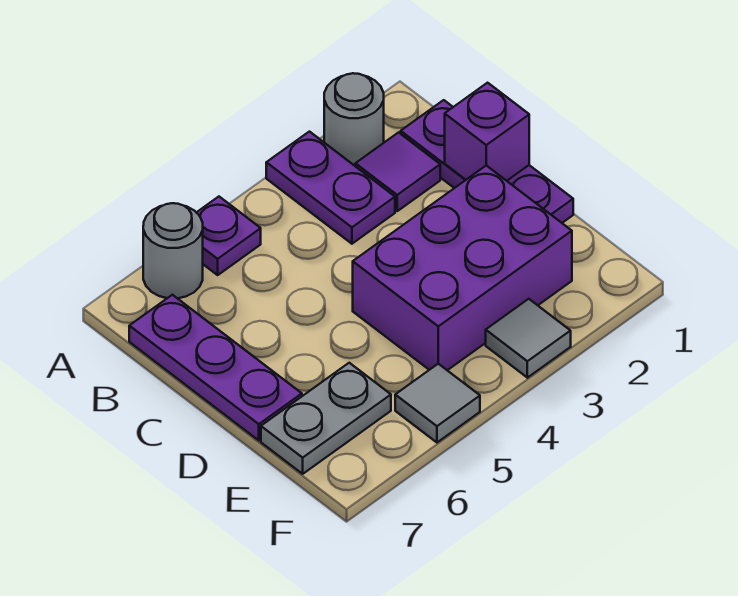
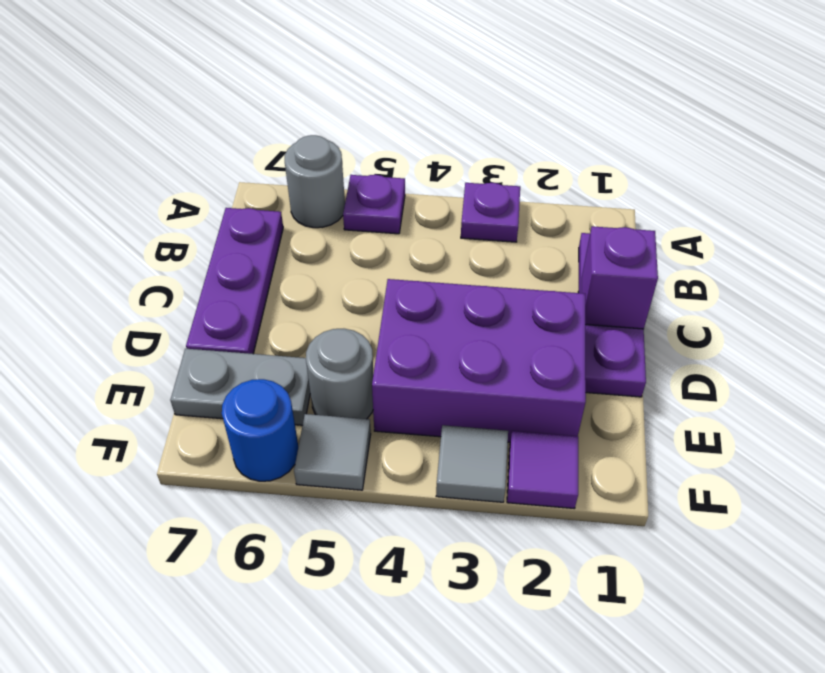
grey 1x1 round brick [324,73,384,166] -> grey 1x1 round brick moved to [306,329,373,419]
purple 1x2 plate [266,132,395,244] -> purple 1x1 plate [461,183,520,242]
purple 1x1 tile [355,133,440,211] -> purple 1x1 tile moved to [507,431,578,509]
none -> blue 1x1 round brick [222,379,298,481]

